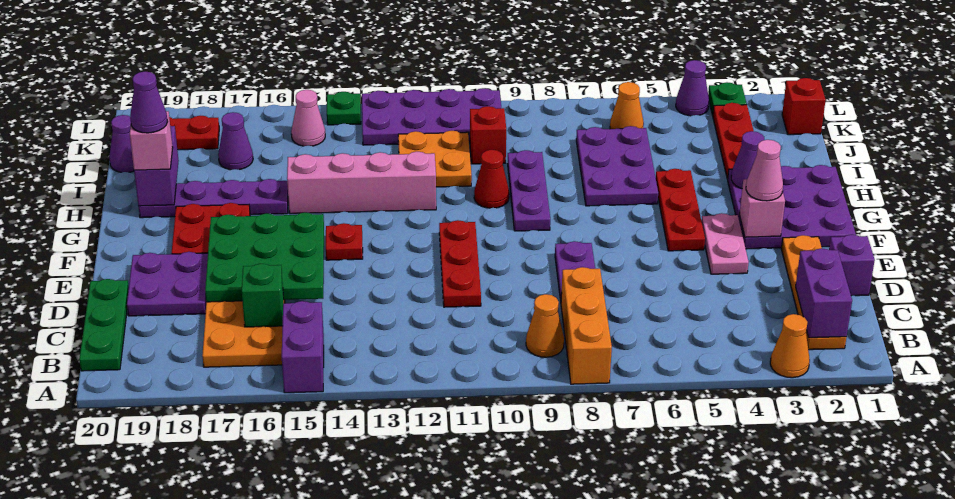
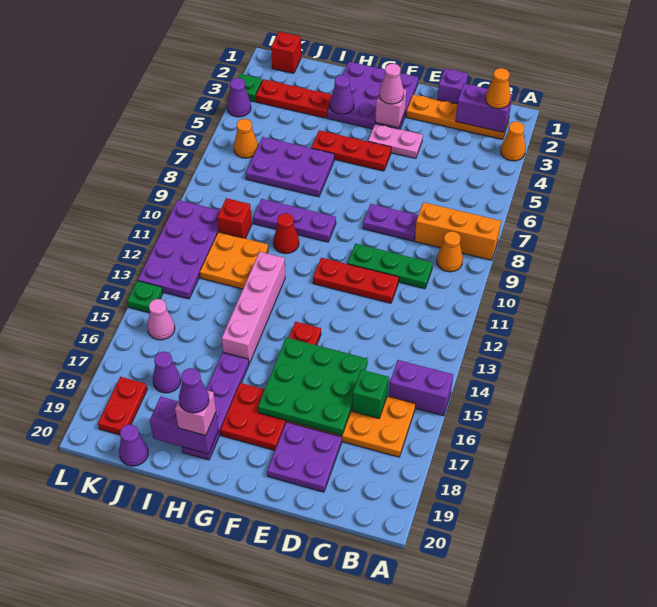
none -> orange 1x1 cone [486,68,511,109]
green 1x3 plate [79,279,129,371] -> green 1x3 plate moved to [348,243,433,289]

